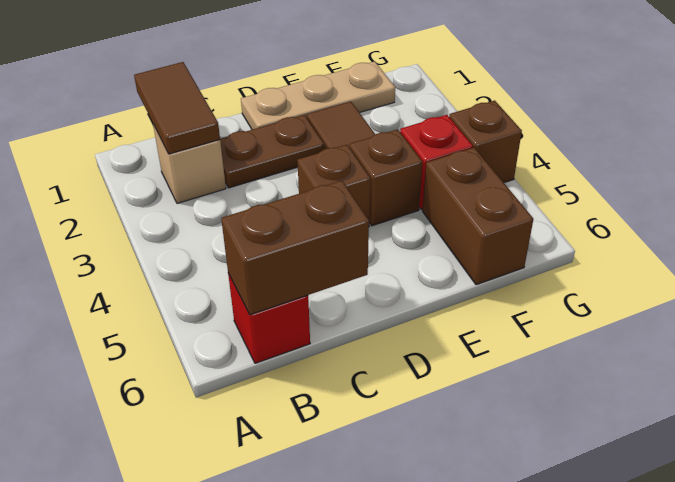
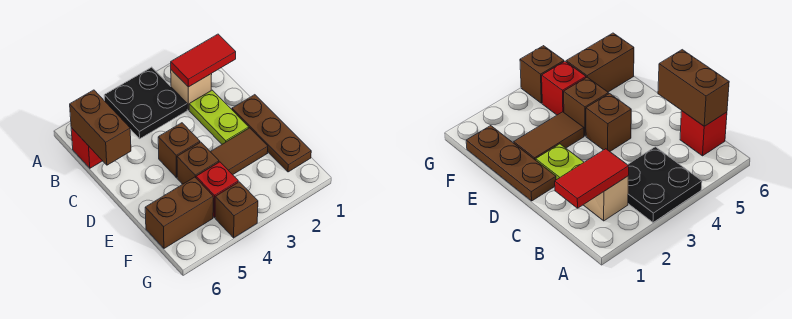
none -> black 2x2 plate [104,67,187,139]
brown 1x2 tile [134,62,220,154] -> red 1x2 tile [171,34,236,87]
brown 1x2 plate [220,115,324,188] -> lime 1x2 plate [189,90,249,144]
tan 1x3 plate [241,61,395,130] -> brown 1x3 plate [232,95,311,172]

